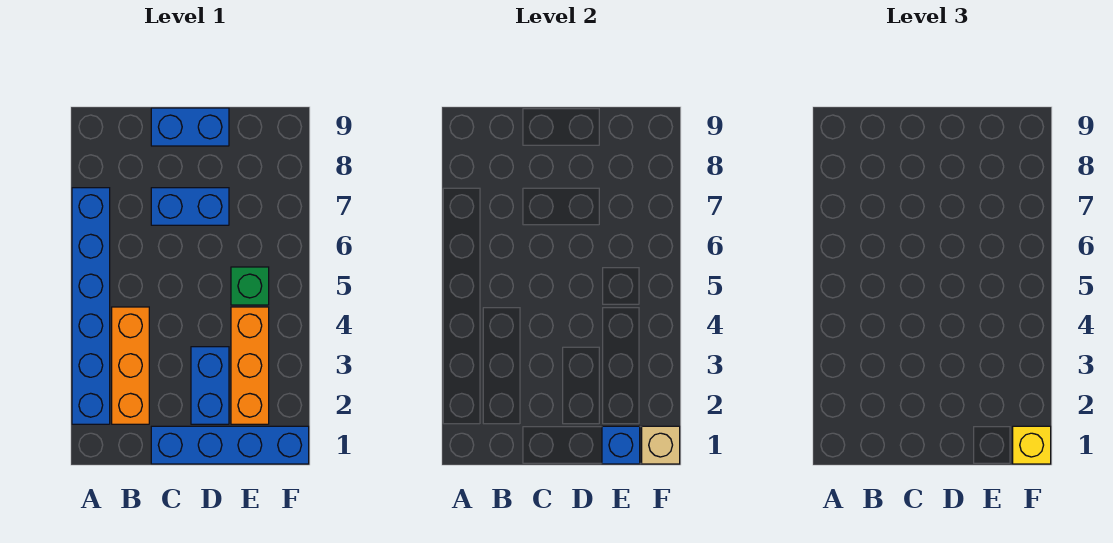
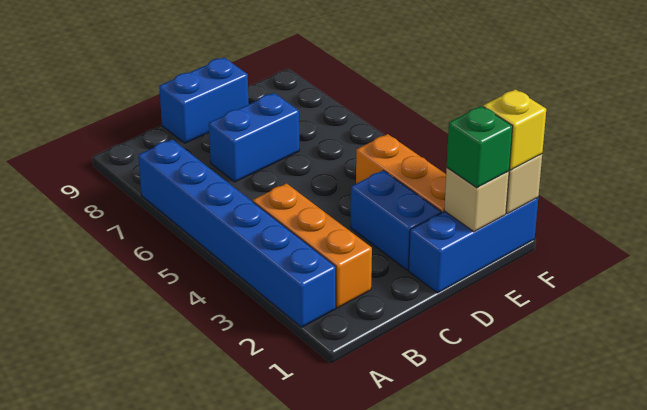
blue 1x4 brick [151,426,309,464] -> blue 1x3 brick [409,198,538,293]
blue 1x1 brick [602,426,640,464] -> tan 1x1 brick [444,168,509,232]
green 1x1 brick [231,267,269,305] -> green 1x1 brick moved to [447,106,513,188]

